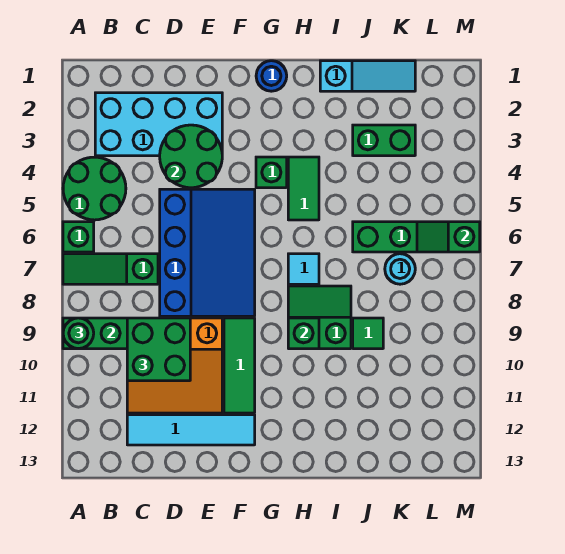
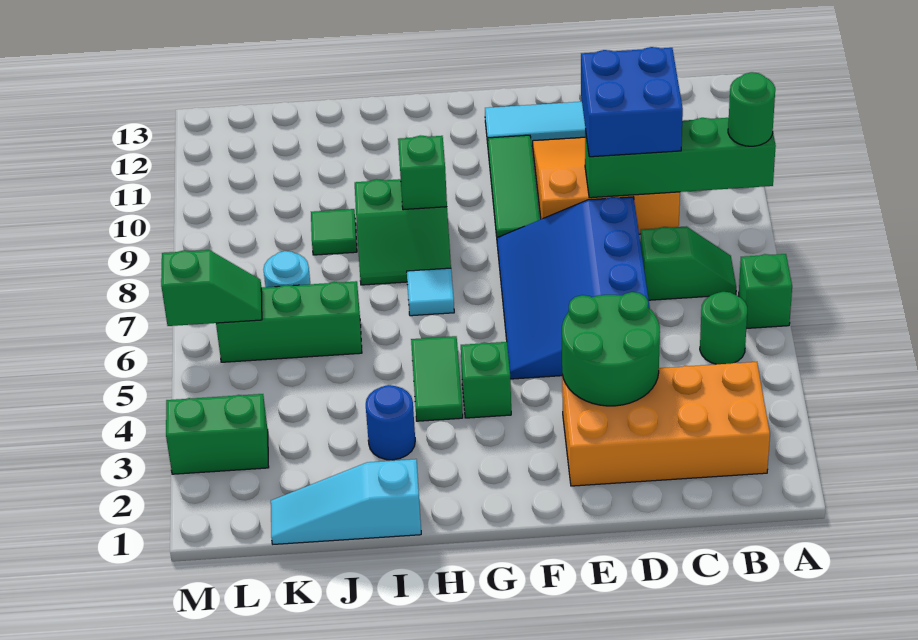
green 2x2 round brick [63,157,126,220] -> green 1x1 round brick [700,292,747,364]
green 1x3 slope [63,254,158,284] -> green 1x2 slope [640,226,736,300]
cyan 2x4 brick [95,93,222,156] -> orange 2x4 brick [562,362,770,486]
green 2x2 brick [127,318,190,381] -> blue 2x2 brick [581,47,683,157]
blue 1x1 round brick [256,61,287,91] -> blue 1x1 round brick moved to [366,385,415,460]
green 1x2 brick [353,125,415,156] -> green 1x2 brick moved to [166,394,269,474]

